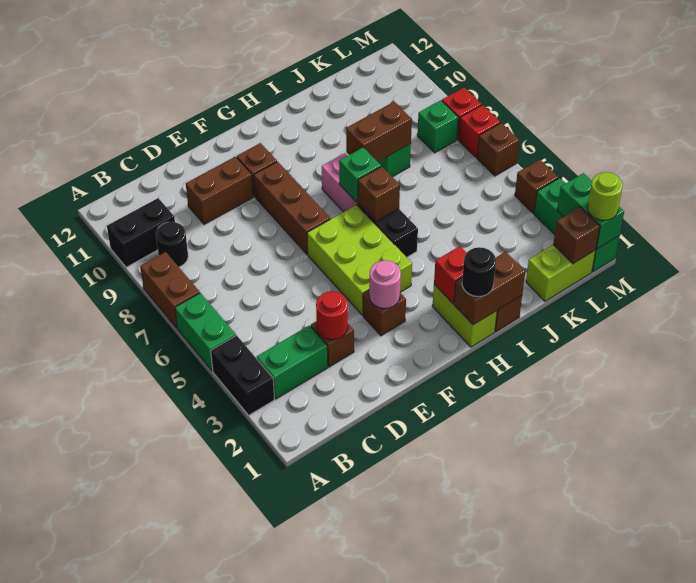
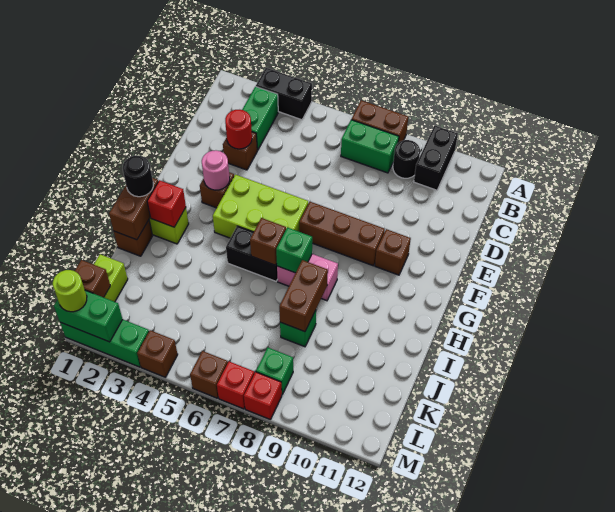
green 1x2 brick [175,293,236,371] -> green 1x2 brick moved to [341,120,399,173]
brown 1x2 brick [186,157,253,224] -> none

